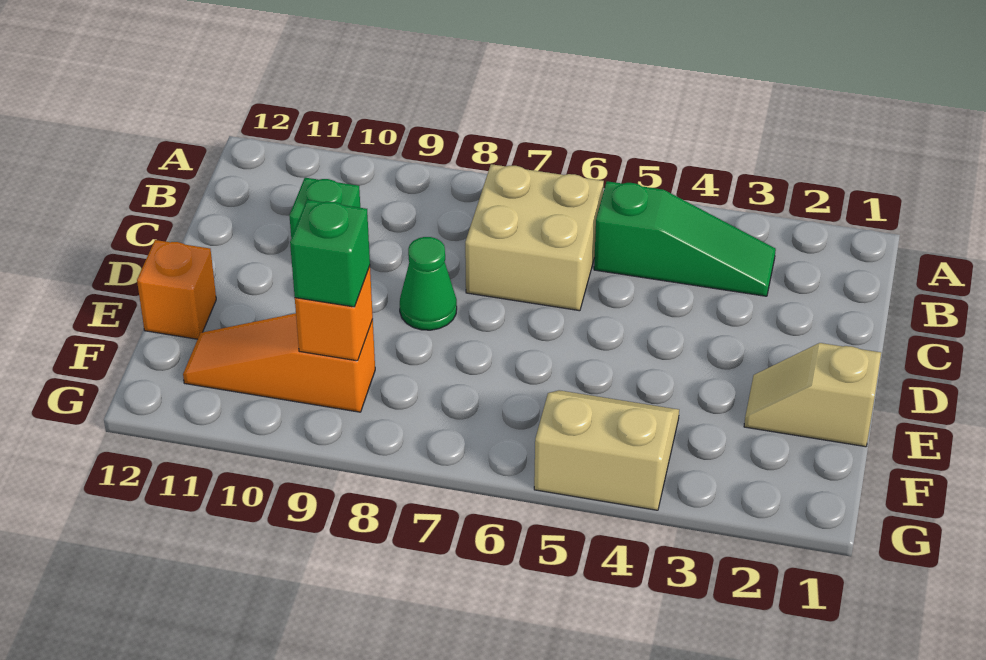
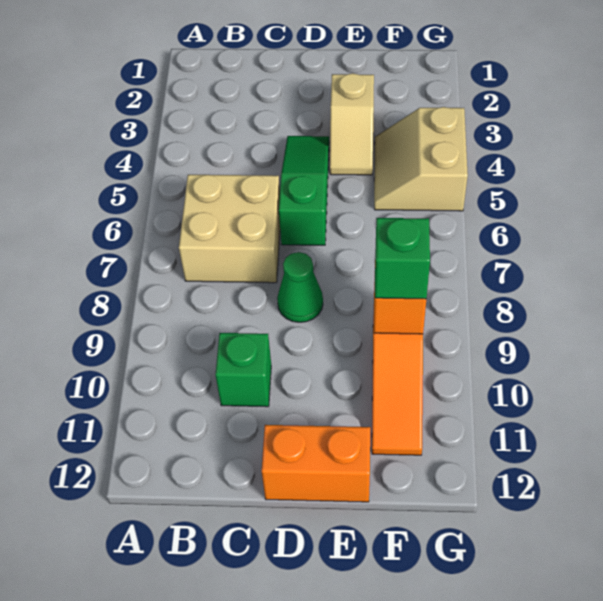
green 1x3 slope [594,181,776,296] -> green 1x3 slope moved to [279,136,329,245]
tan 1x2 slope [744,343,881,447] -> tan 1x2 slope moved to [330,73,374,175]
orange 1x1 brick [137,240,216,339] -> orange 1x2 brick [262,425,370,502]

